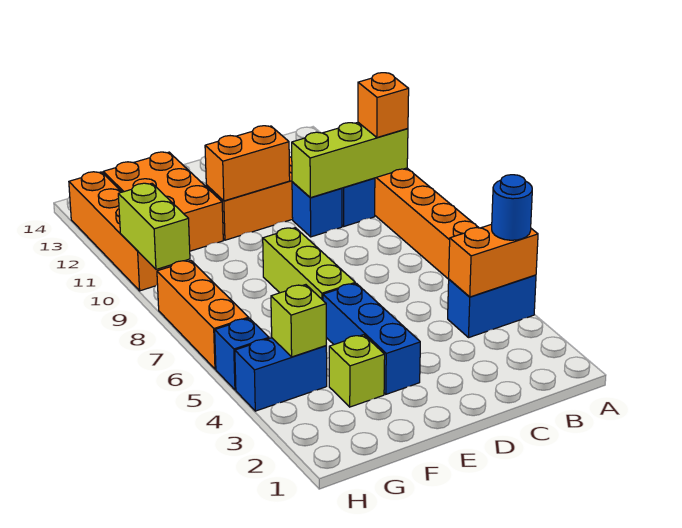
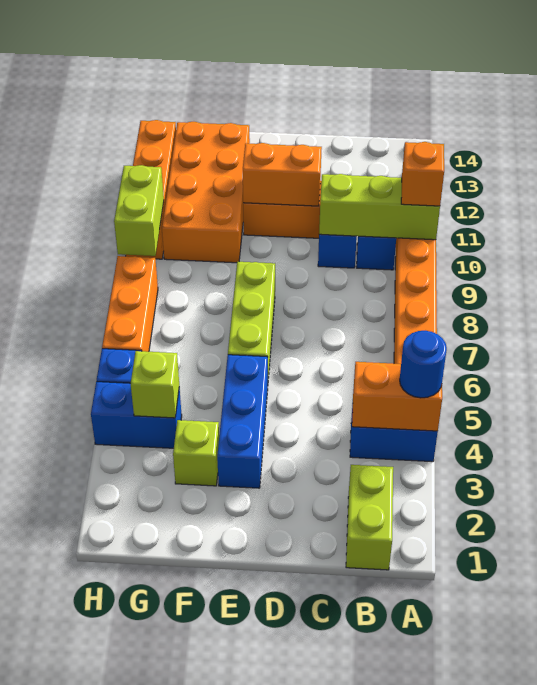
none -> lime 1x2 brick [346,465,393,570]
orange 2x3 brick [103,152,223,251] -> orange 2x4 brick [162,122,250,263]

